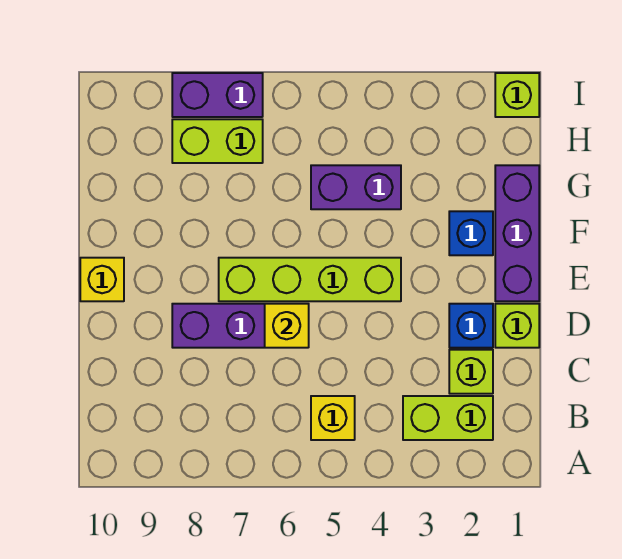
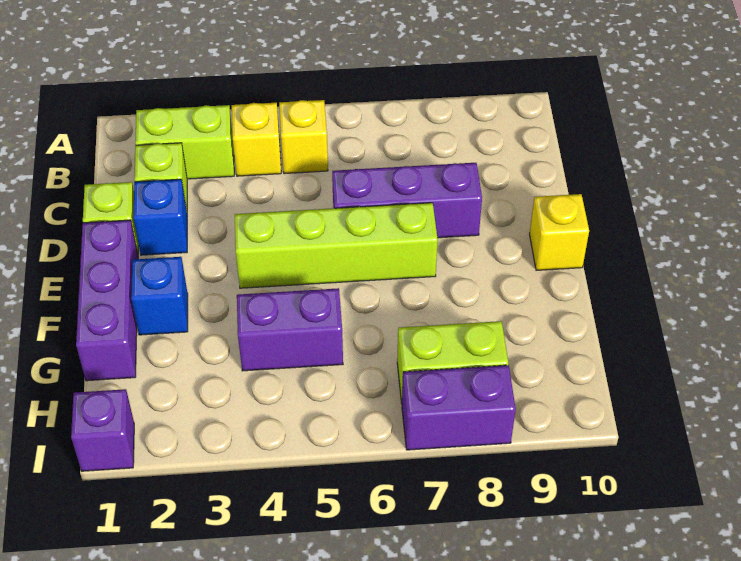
yellow 1x1 brick [265,304,309,348] -> yellow 1x1 brick moved to [232,103,281,176]
lime 1x1 brick [495,73,539,117] -> purple 1x1 brick [71,389,134,471]

